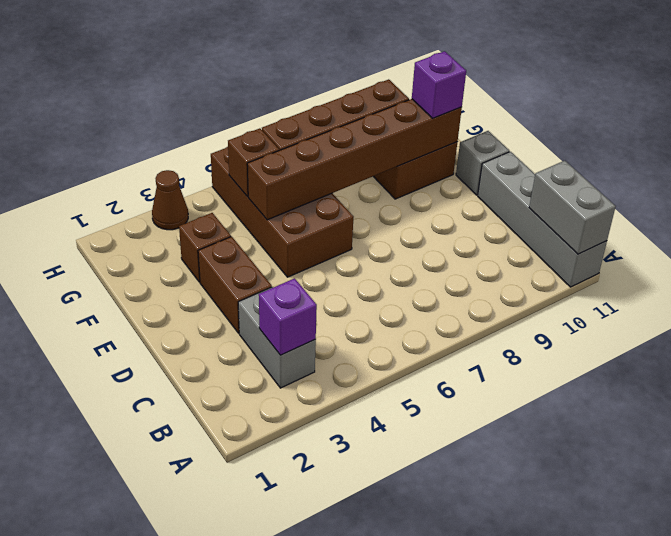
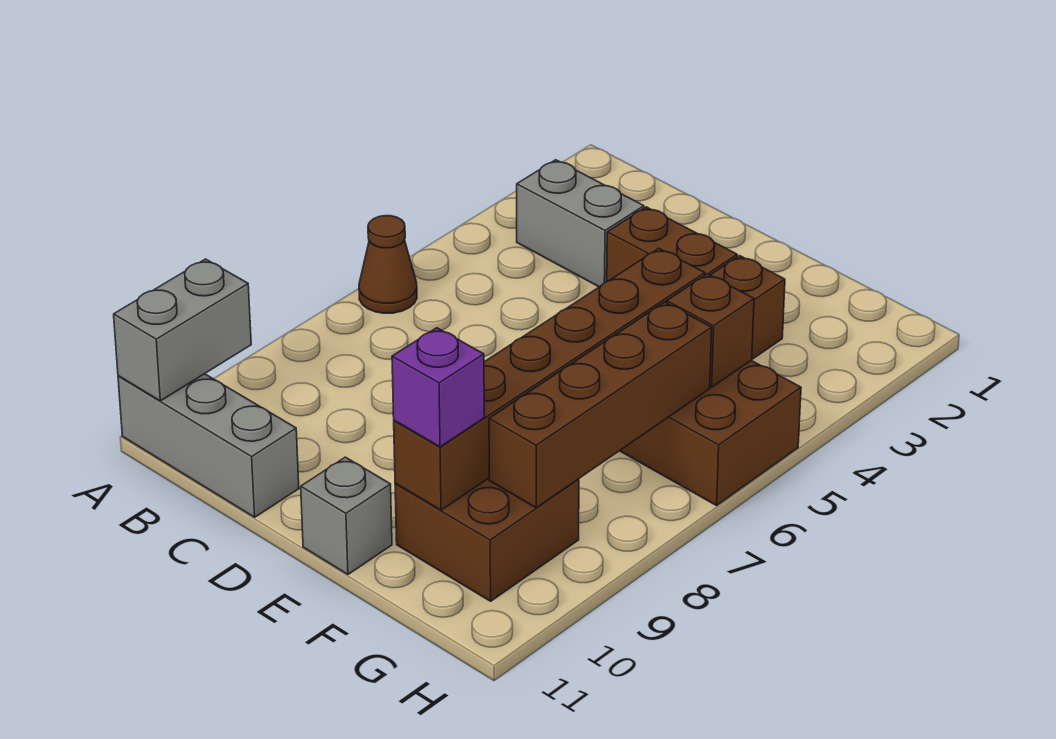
grey 1x4 brick [478,152,607,287] -> grey 1x3 brick [118,374,299,517]
grey 1x2 brick [529,161,616,254] -> grey 1x2 brick turned to [114,259,251,401]
purple 1x1 brick [259,278,317,355] -> none
brown 1x1 cone [152,170,188,230] -> brown 1x1 cone moved to [359,216,417,313]

